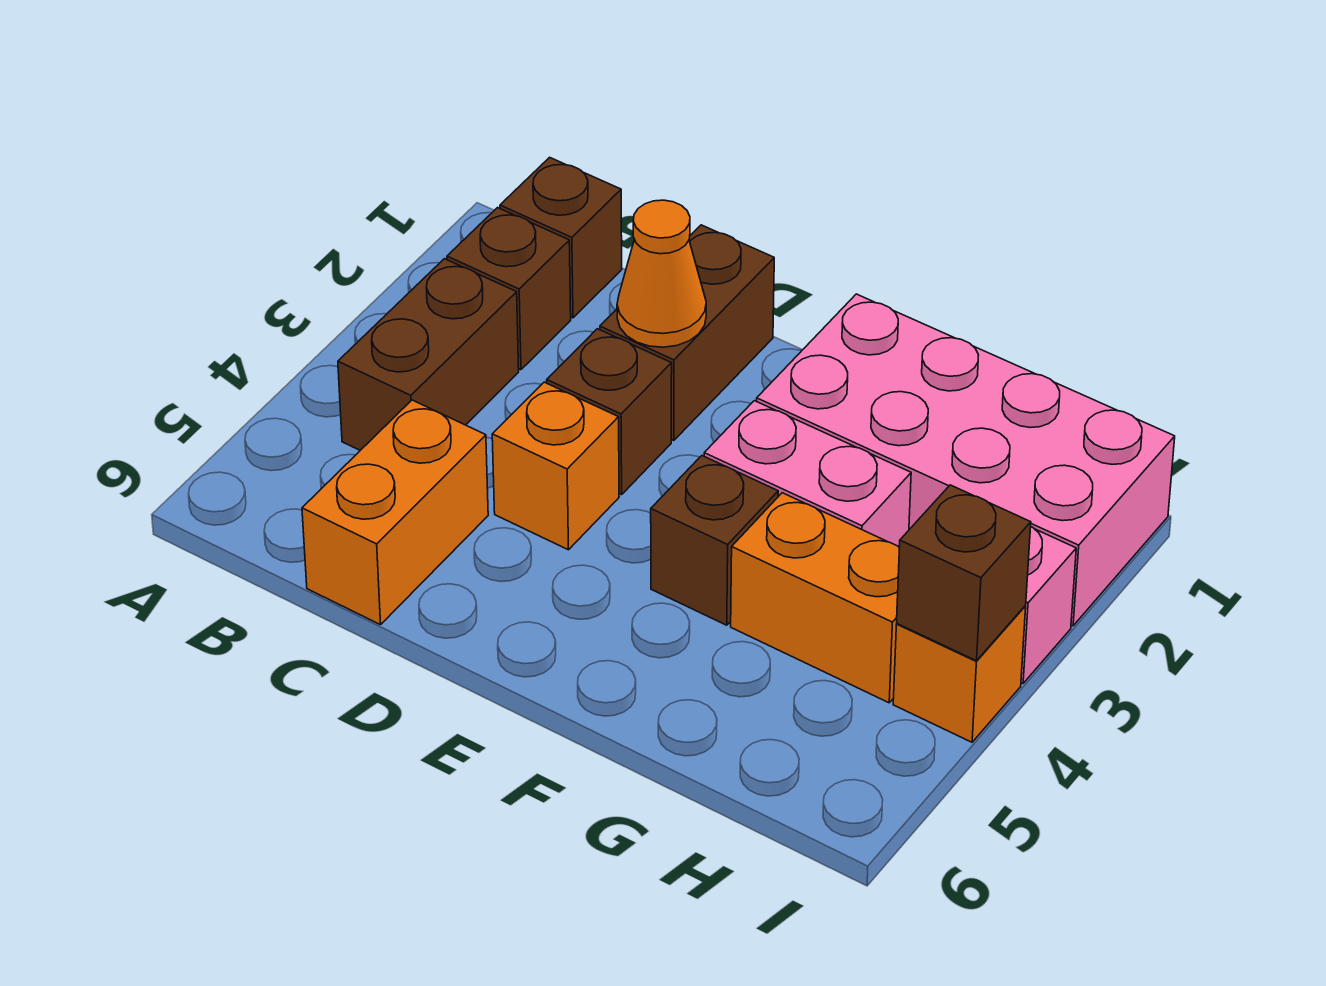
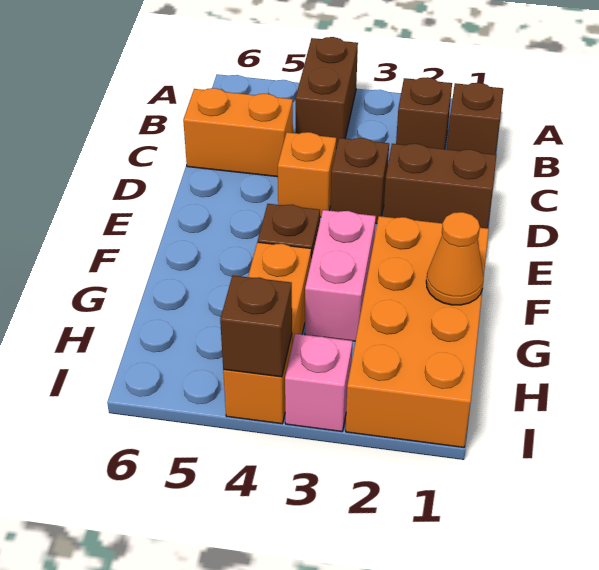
brown 1x2 brick [338,259,519,450] -> brown 1x2 brick turned to [296,37,358,149]
orange 1x1 cone [617,200,706,347] -> orange 1x1 cone moved to [426,212,484,305]
pink 2x4 brick [757,294,1175,626] -> orange 2x4 brick [346,216,489,447]

